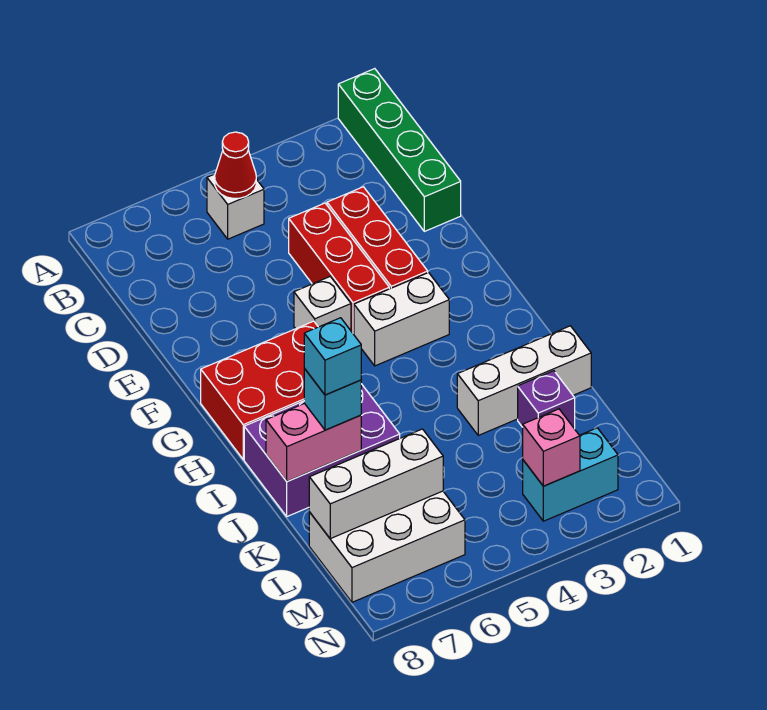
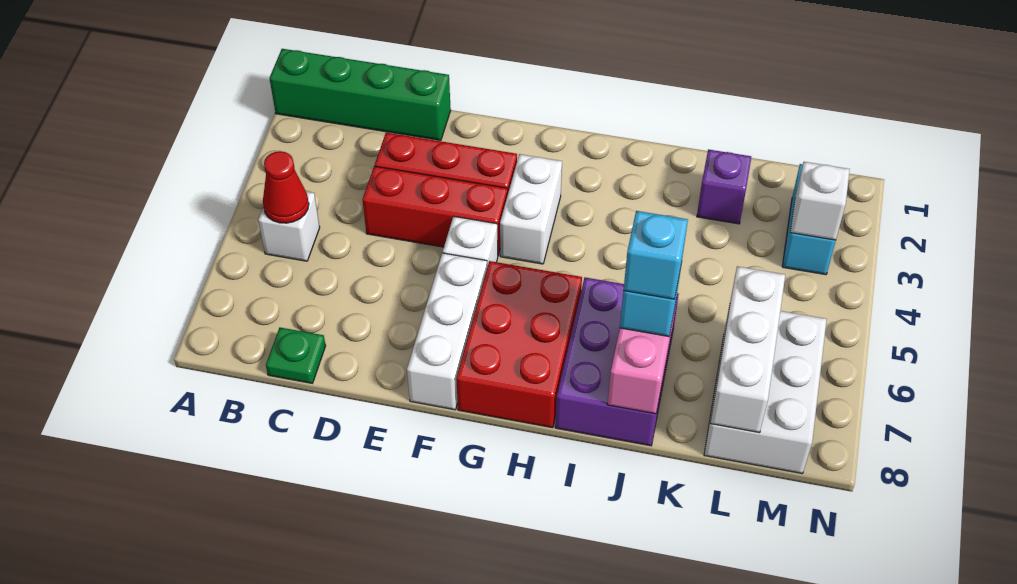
none -> green 1x1 plate [266,328,326,383]
white 1x3 brick [457,326,591,435] -> white 1x3 brick moved to [407,253,487,410]
pink 1x1 brick [523,409,580,486] -> white 1x1 brick [790,162,850,240]

